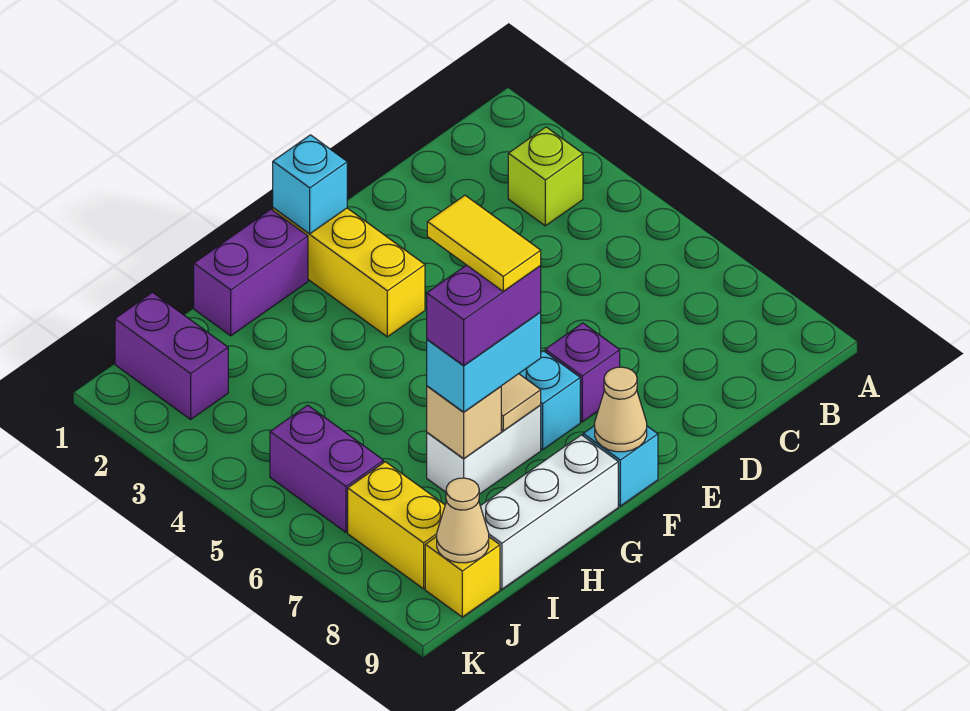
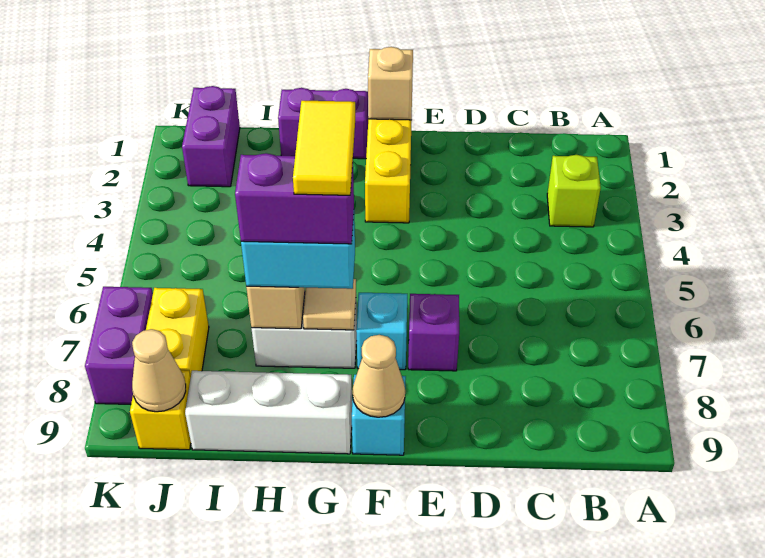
cyan 1x1 brick [273,135,347,234] -> tan 1x1 brick [368,47,413,120]
purple 1x2 brick [270,405,383,532] -> purple 1x2 brick moved to [85,287,153,404]

